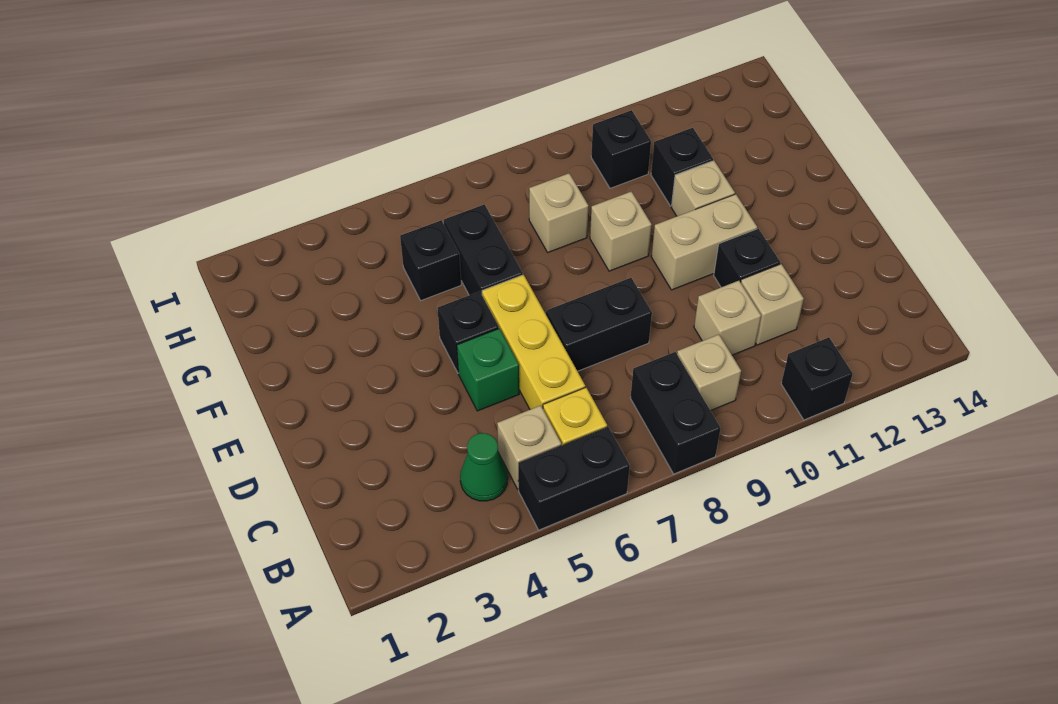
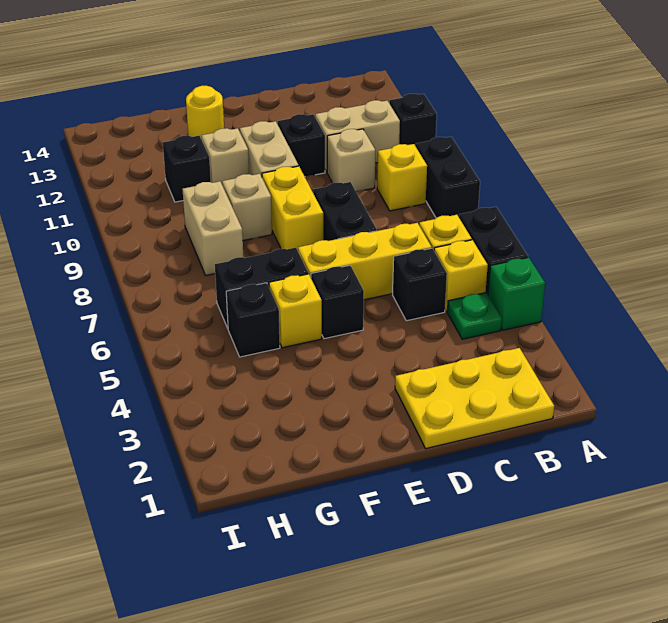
black 1x2 brick [630,352,721,474] -> black 1x2 brick turned to [416,137,480,218]
none -> yellow 2x3 plate [395,348,554,449]
green 1x1 cone [460,433,508,501] -> green 1x1 plate [447,293,502,339]
tan 1x1 brick [497,405,561,489] -> yellow 1x1 brick [434,240,488,311]
tan 1x1 brick [677,335,741,411] -> yellow 1x1 brick [377,144,427,211]
tan 1x1 brick [741,264,804,345] -> tan 1x2 brick [315,100,400,172]
green 1x1 brick [457,329,519,411] -> green 1x1 brick moved to [488,257,545,330]
none -> yellow 1x2 brick [262,166,323,251]
none -> yellow 1x1 brick [269,274,322,348]
none -> yellow 1x1 round brick [186,86,224,139]
tan 1x1 brick [529,173,588,252] -> tan 1x2 brick [182,181,243,275]
black 1x1 brick [591,110,651,188] -> black 1x1 brick moved to [393,248,447,321]

